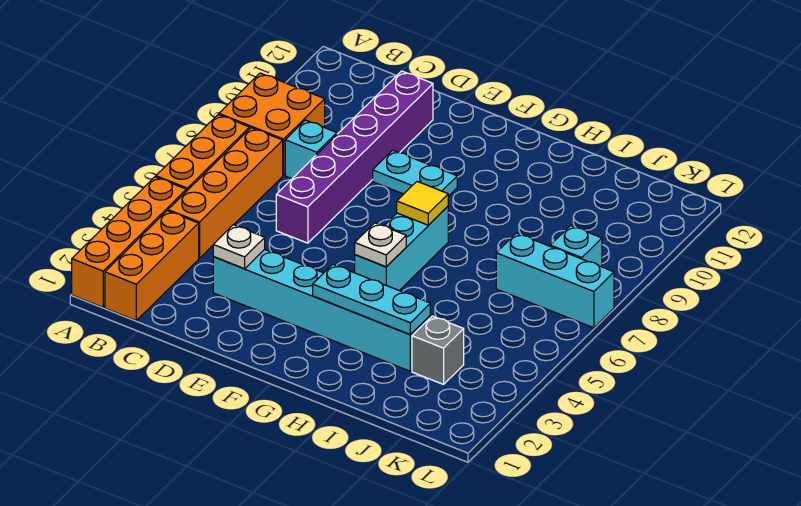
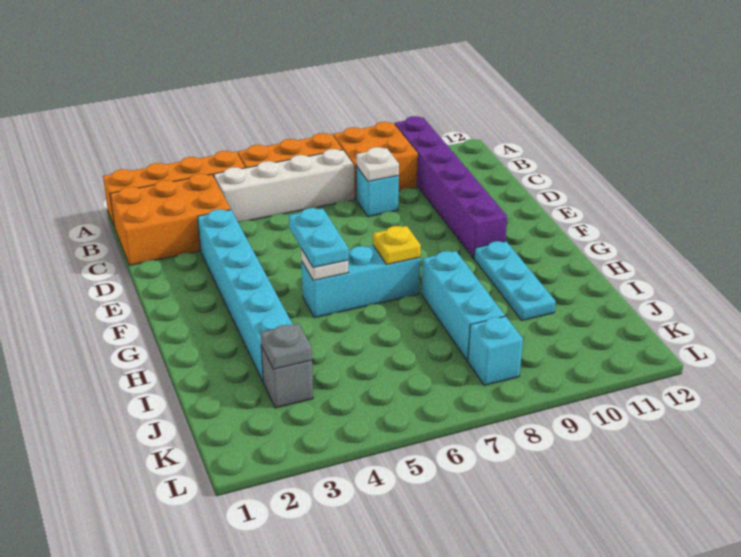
orange 1x3 brick [105,211,199,320] -> orange 2x3 brick [110,174,231,265]
orange 1x4 brick [168,128,283,258] -> white 1x4 brick [214,149,354,222]
white 1x1 plate [213,225,265,269] -> white 1x1 plate moved to [356,147,399,181]
purple 1x6 brick [276,71,433,243] -> purple 1x6 brick turned to [395,116,507,258]
cyan 1x2 plate [373,150,457,196] -> cyan 1x2 plate moved to [289,208,348,268]
cyan 1x3 plate [313,264,430,335] -> cyan 1x3 plate moved to [474,241,556,321]
yellow 1x1 tile [397,182,448,225] -> yellow 1x1 plate [373,226,421,265]
none -> grey 1x1 plate [261,324,312,369]
cyan 1x3 brick [496,233,614,328] -> cyan 1x3 brick moved to [422,251,505,361]

